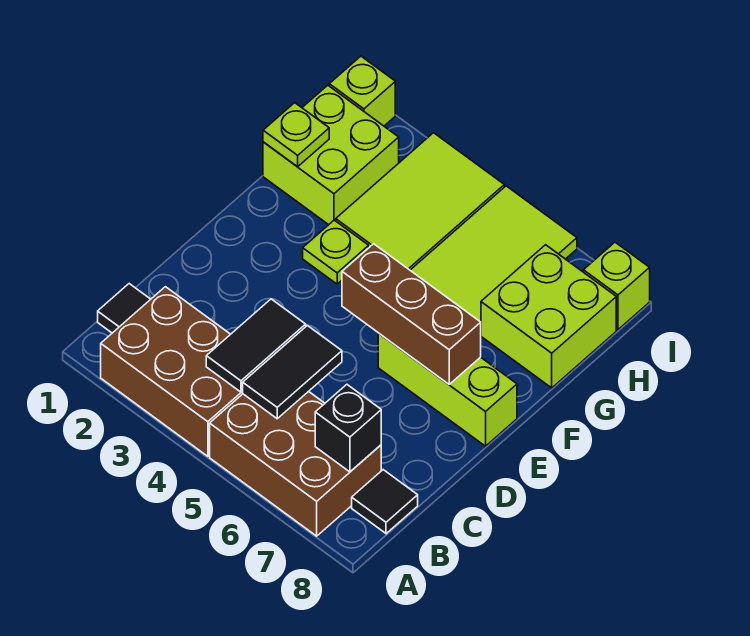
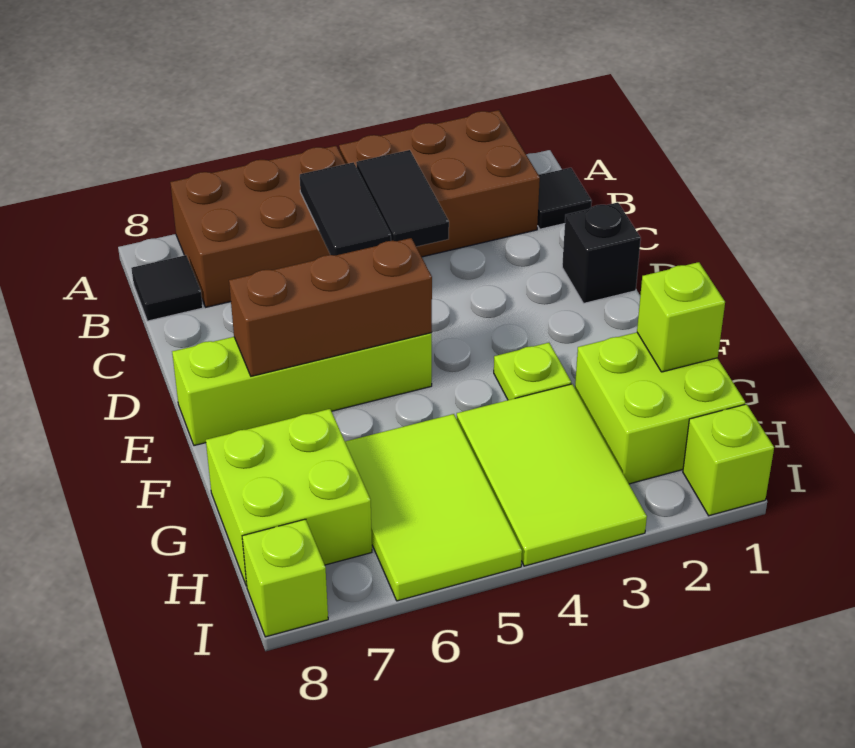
black 1x1 brick [315,385,381,472] -> black 1x1 brick moved to [562,202,641,303]
lime 1x3 brick [378,333,517,446] -> lime 1x4 brick [172,333,432,446]
lime 1x1 plate [263,103,329,167] -> lime 1x1 brick [637,262,725,372]

